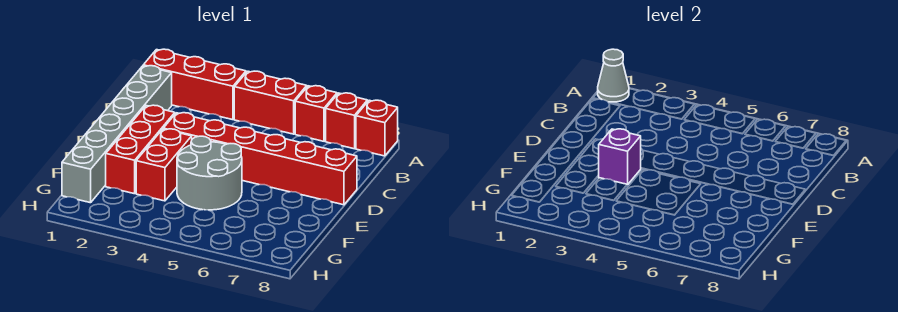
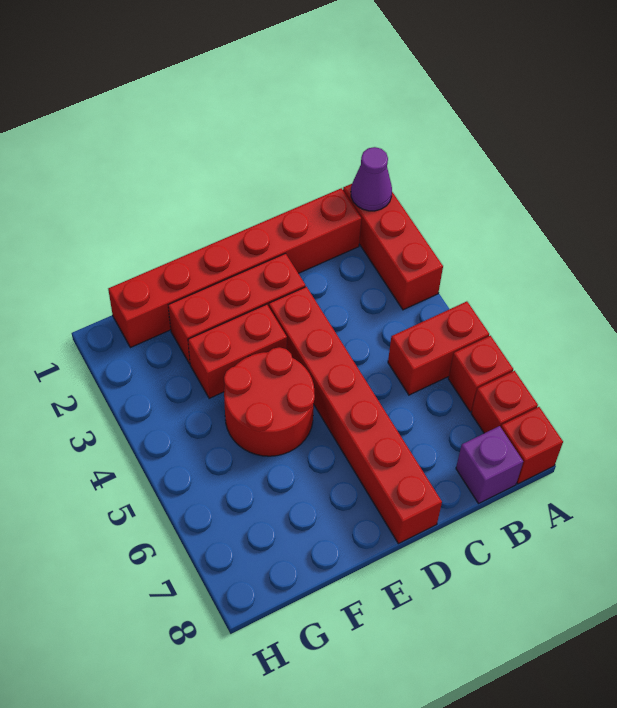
grey 1x1 cone [598,49,629,102] -> purple 1x1 cone [351,147,392,211]
red 1x2 brick [234,71,307,134] -> red 1x2 brick turned to [388,301,489,395]
grey 1x6 brick [62,66,172,203] -> red 1x6 brick [108,188,361,348]
purple 1x1 brick [599,129,641,185] -> purple 1x1 brick moved to [456,426,523,503]
grey 2x2 round brick [177,136,242,210] -> red 2x2 round brick [224,347,315,456]

